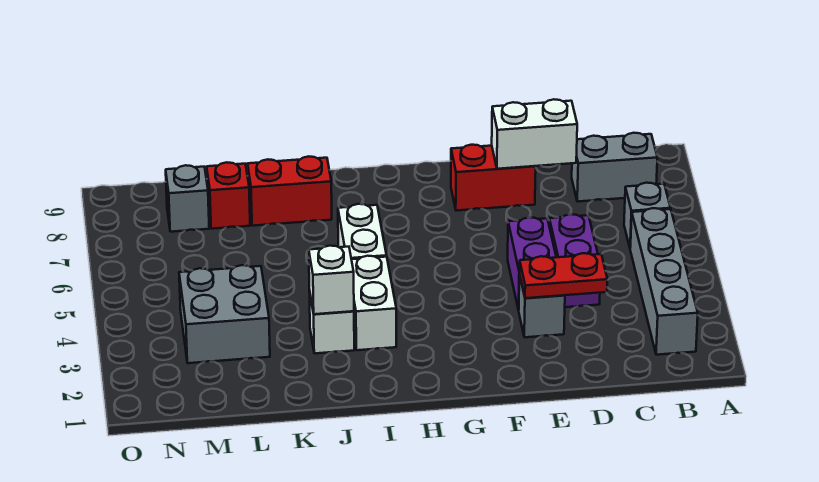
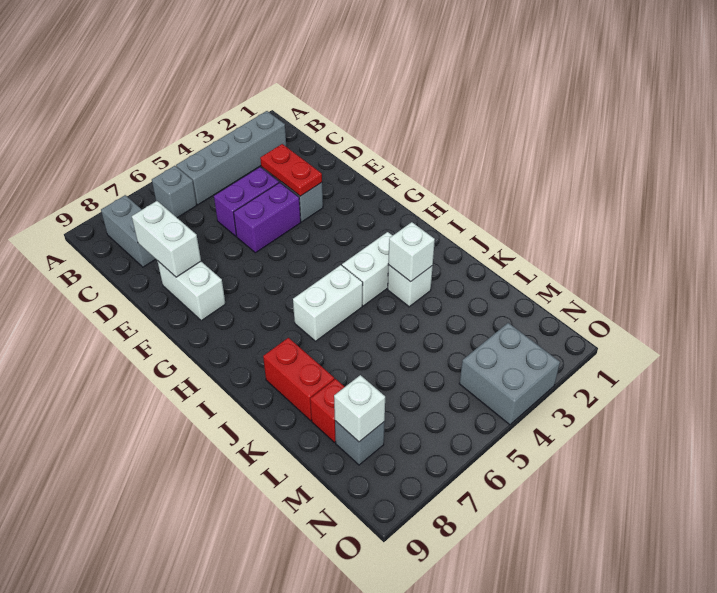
red 1x2 brick [451,145,536,211] -> white 1x2 brick [158,261,225,321]
grey 2x2 brick [179,265,270,363] -> grey 2x2 brick moved to [459,323,560,425]
none -> white 1x1 brick [334,375,385,442]

